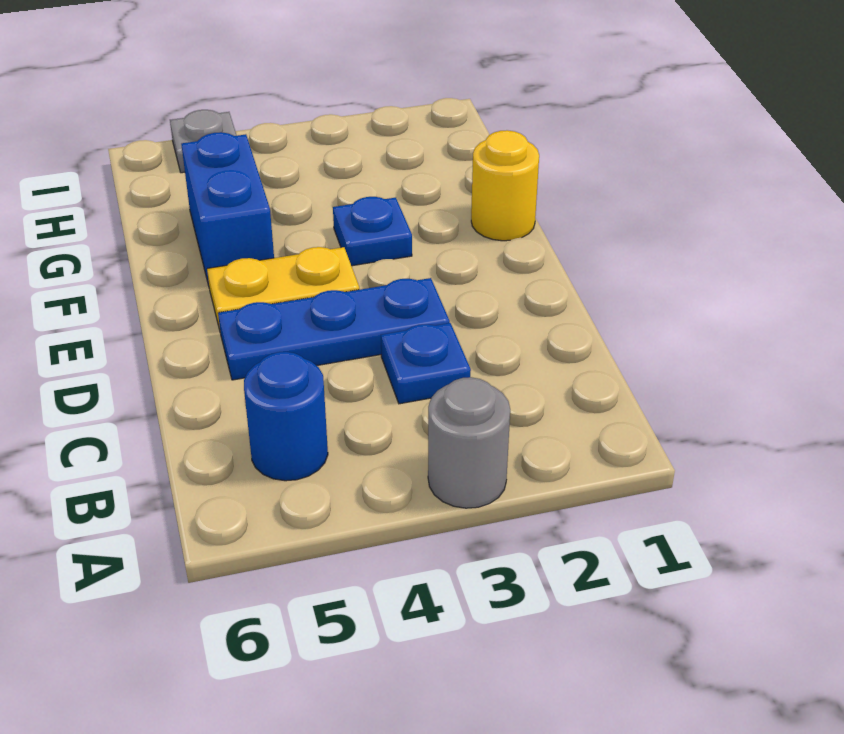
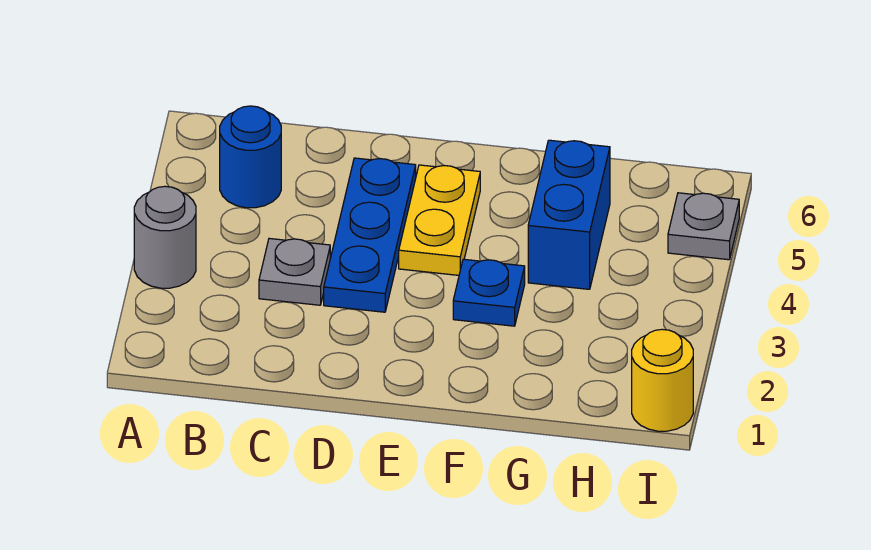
blue 1x1 plate [381,323,471,404] -> grey 1x1 plate [259,238,330,305]
yellow 1x1 round brick [471,130,539,241] -> yellow 1x1 round brick moved to [632,329,693,431]
blue 1x2 brick [181,132,274,285] -> blue 1x2 brick turned to [528,140,610,289]

